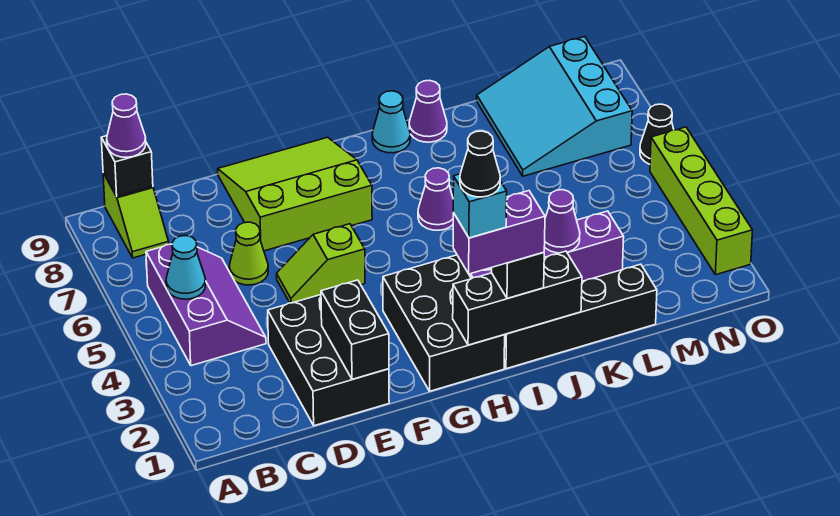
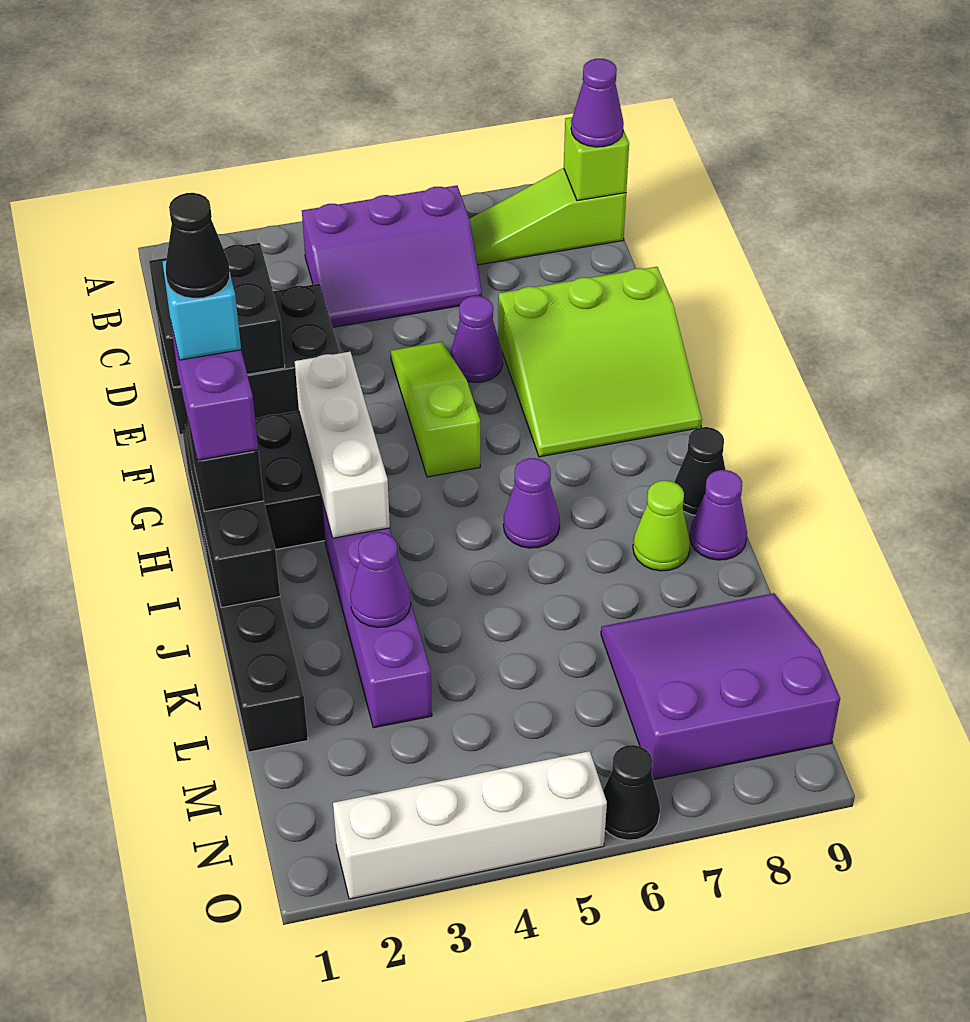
cyan 1x1 cone [166,236,206,299] -> none
lime 1x2 slope [103,173,169,258] -> lime 1x3 slope [469,168,626,265]
black 1x1 brick [101,136,153,197] -> lime 1x1 brick [564,117,629,201]
lime 1x1 cone [229,222,268,285] -> lime 1x1 cone moved to [633,481,690,571]
black 1x2 brick [321,280,389,379] -> black 2x2 brick [149,243,285,387]
lime 1x2 slope [277,224,365,303] -> lime 1x3 slope [391,342,480,477]
none -> purple 1x1 cone [450,296,503,382]
lime 3x3 slope [218,137,372,251] -> lime 3x3 slope turned to [498,267,702,457]
none -> white 1x3 brick [295,352,390,538]
cyan 1x1 cone [372,91,410,153] -> black 1x1 cone [675,427,725,515]
cyan 3x3 slope [477,37,632,176] -> purple 3x3 slope [601,593,840,780]
lime 1x4 brick [650,127,753,275] -> white 1x4 brick [333,751,607,899]

